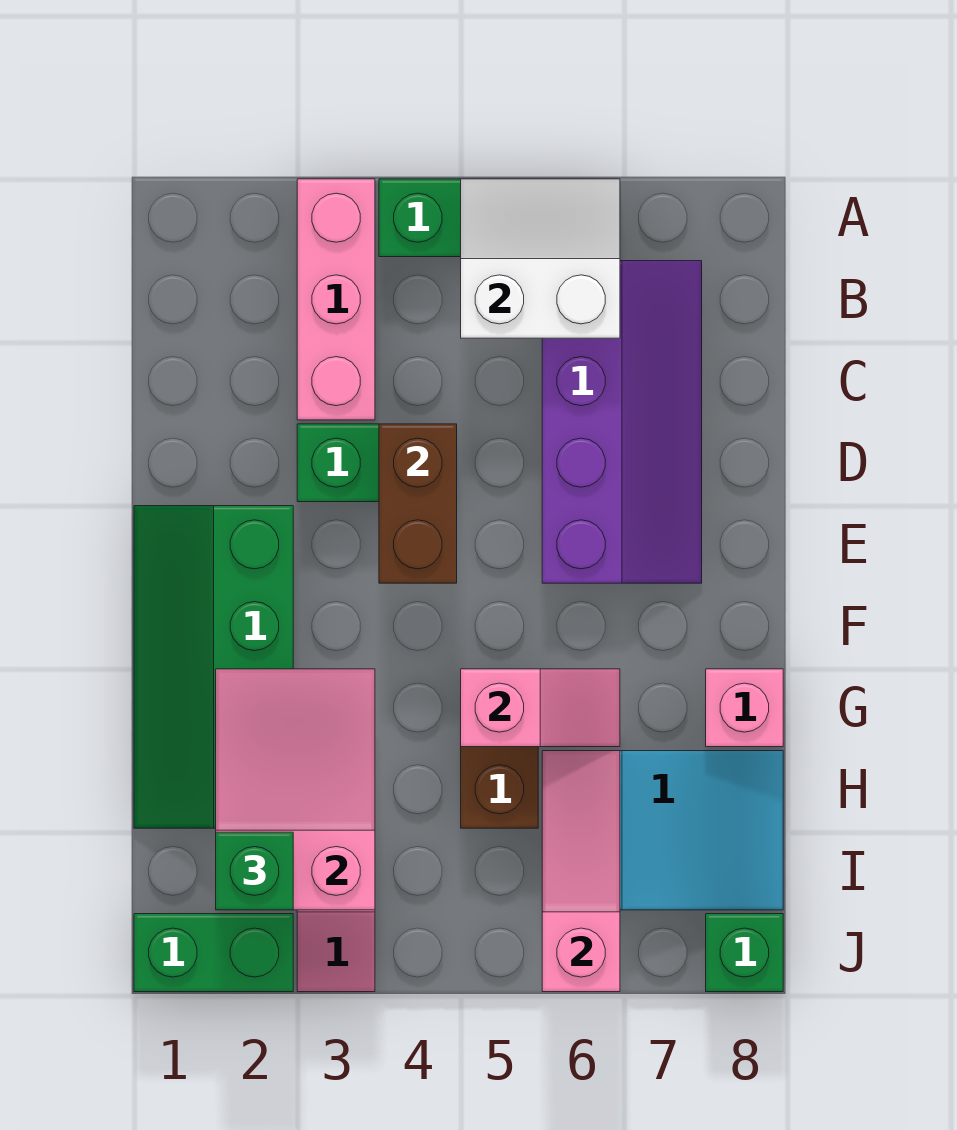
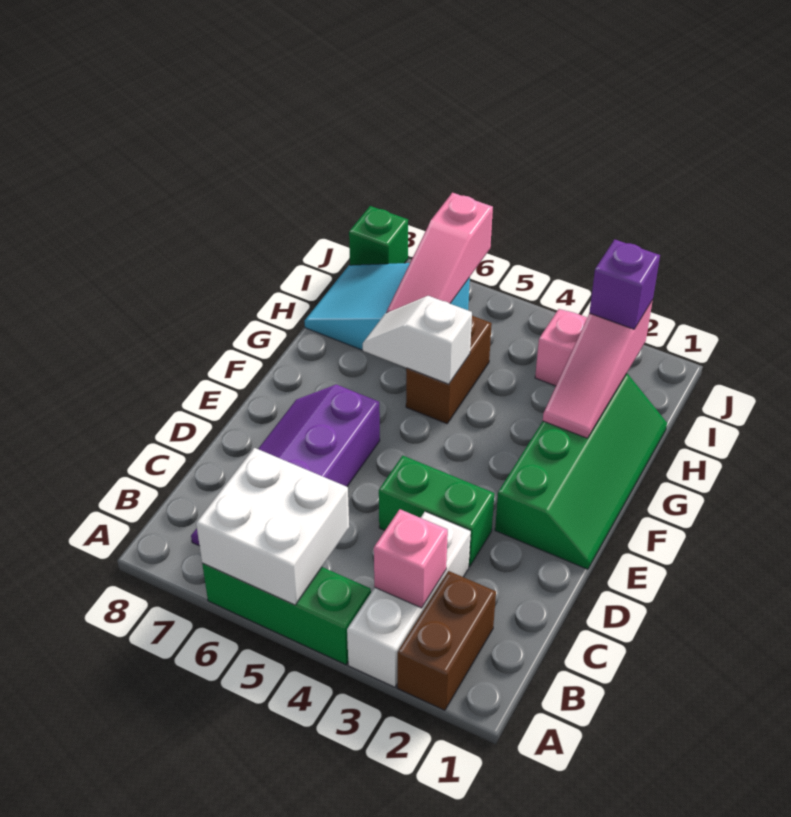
pink 1x3 brick [297,179,375,420] -> white 1x3 brick [347,512,471,687]
white 2x2 slope [461,179,620,338] -> white 2x2 brick [196,448,349,605]
brown 1x2 brick [379,424,457,583] -> brown 1x2 brick moved to [397,571,496,710]
pink 2x3 slope [216,669,375,910] -> pink 1x3 slope [543,300,653,438]
pink 1x2 slope [461,669,620,747] -> white 1x2 slope [363,296,472,384]
pink 1x1 brick [706,669,783,747] -> pink 1x1 brick moved to [374,509,448,608]
green 1x1 brick [216,832,293,910] -> purple 1x1 brick [589,239,660,329]
green 1x2 brick [134,914,293,992] -> none

